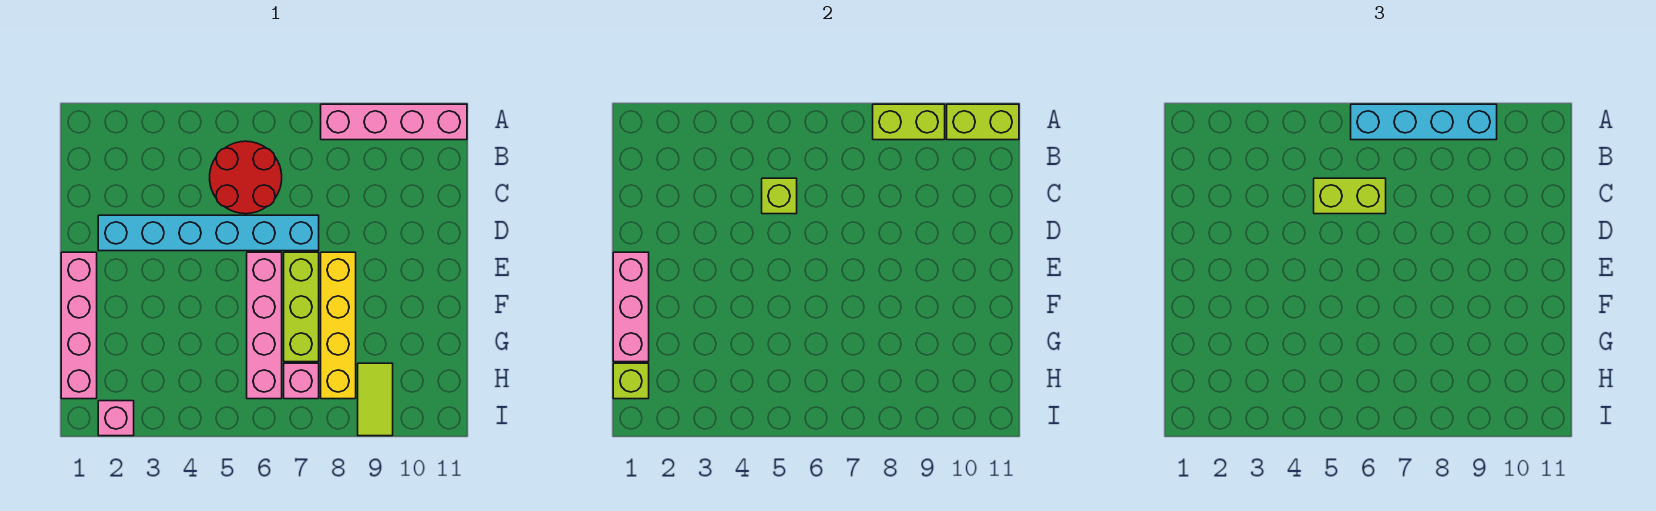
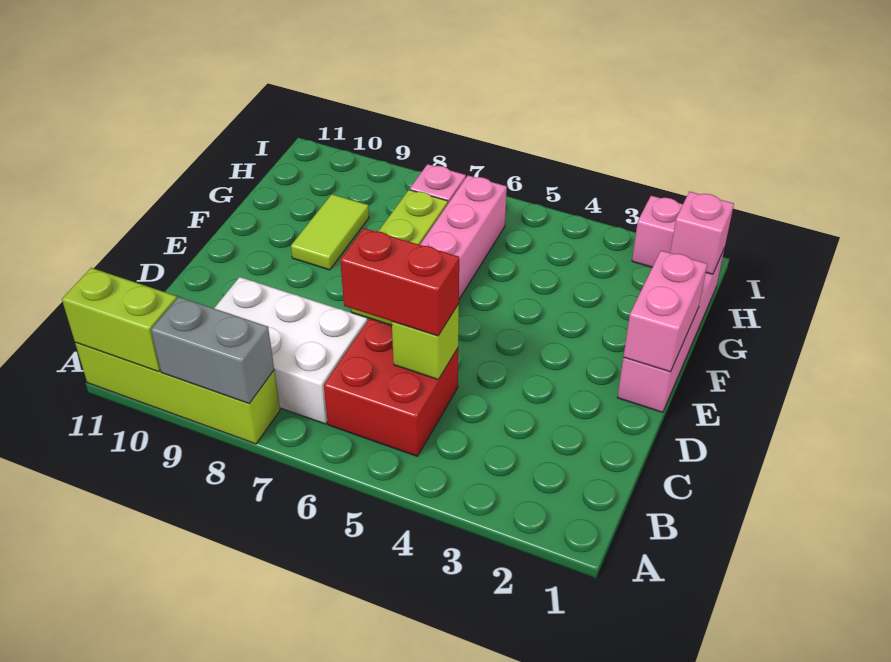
cyan 1x4 brick [1351,104,1497,140] -> none
pink 1x4 brick [321,104,467,140] -> lime 1x4 brick [75,342,280,444]
lime 1x2 brick [873,104,945,140] -> grey 1x2 brick [151,297,274,403]
red 2x2 round brick [210,141,282,214] -> red 2x2 brick [324,319,458,456]
none -> white 2x3 brick [214,277,367,424]
lime 1x2 brick [1314,178,1386,214] -> red 1x2 brick [340,228,459,336]
cyan 1x6 brick [98,215,319,251] -> none
pink 1x3 brick [613,252,649,362] -> pink 1x2 brick [624,251,707,372]
yellow 1x4 brick [321,252,356,399] -> none
lime 1x1 brick [613,363,649,399] -> pink 1x1 brick [670,192,734,274]
lime 1x2 tile [358,363,393,436] -> lime 1x2 tile moved to [291,194,369,270]

